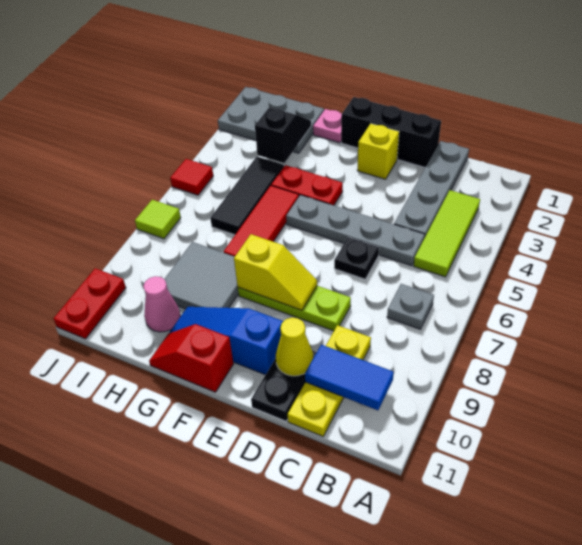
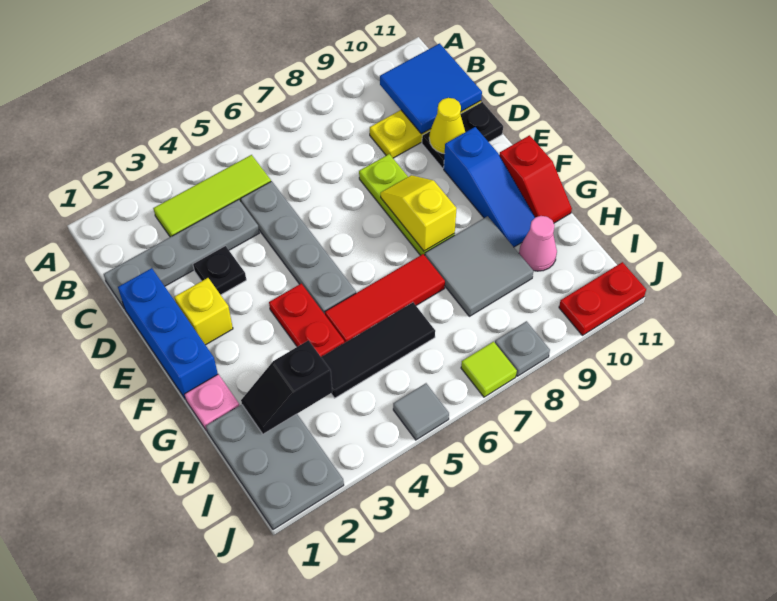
grey 1x1 plate [387,284,434,329] -> grey 1x1 plate moved to [495,321,550,376]
blue 1x2 tile [305,345,394,410] -> blue 2x2 tile [380,43,482,134]
black 1x3 brick [341,97,441,167] -> blue 1x3 brick [118,268,218,399]
black 1x1 plate [334,237,379,279] -> black 1x1 plate moved to [193,246,246,295]
red 1x1 tile [170,159,213,195] -> grey 1x1 tile [393,383,449,440]

